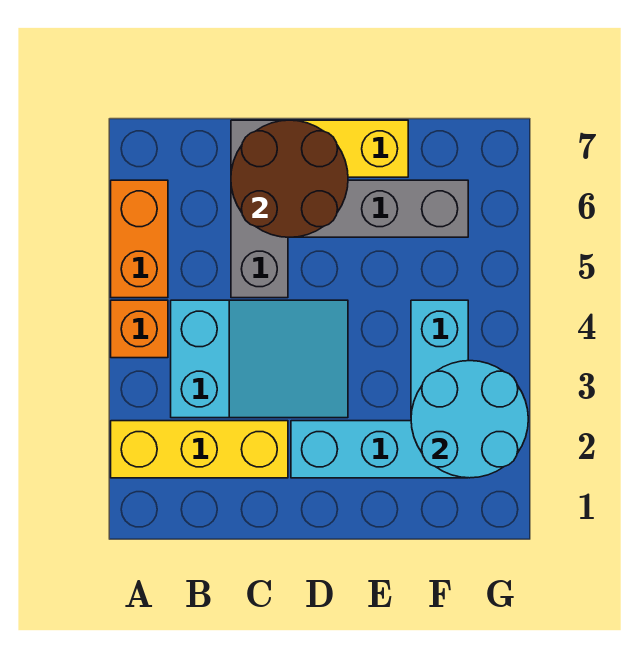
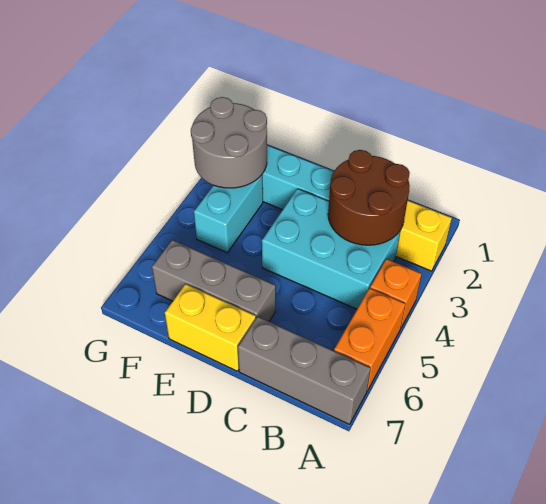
cyan 2x3 slope [171,300,348,418] -> cyan 2x3 brick [262,189,400,309]
grey 1x3 brick [231,120,288,298] -> grey 1x3 brick turned to [238,317,371,424]
brown 2x2 round brick [231,120,348,237] -> brown 2x2 round brick moved to [328,150,410,245]
cyan 2x2 round brick [411,361,528,478] -> grey 2x2 round brick [191,97,267,188]

